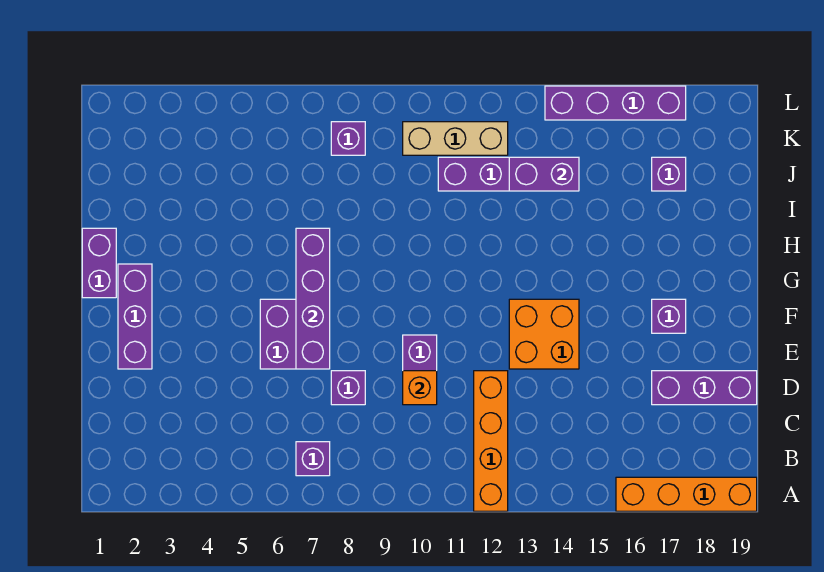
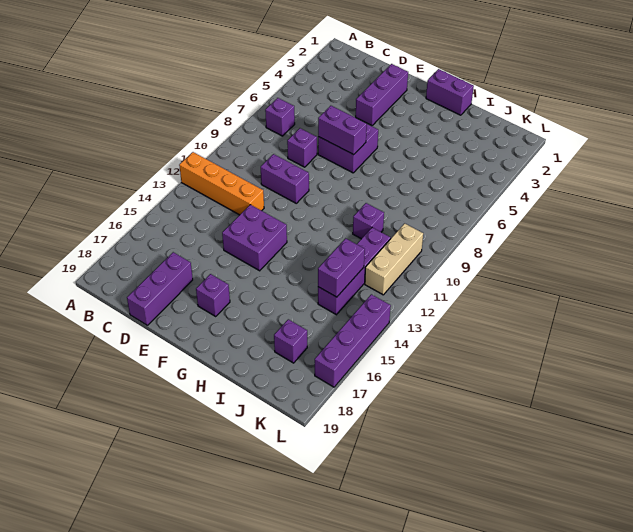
orange 1x4 brick [616,477,757,511] -> none
orange 1x1 brick [403,371,437,405] -> none
purple 1x3 brick [118,264,152,369] -> purple 1x3 brick turned to [356,64,408,125]
purple 1x4 brick [296,228,330,369] -> purple 1x2 brick [318,106,367,155]
orange 2x2 brick [509,299,579,369] -> purple 2x2 brick [222,205,287,271]
purple 1x1 brick [331,122,365,155] -> purple 1x1 brick moved to [353,203,384,239]

